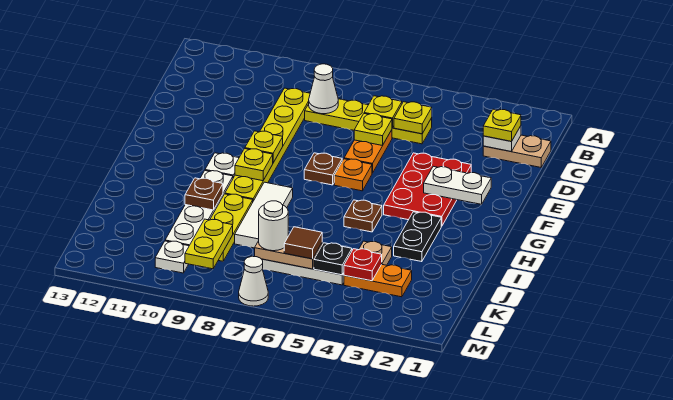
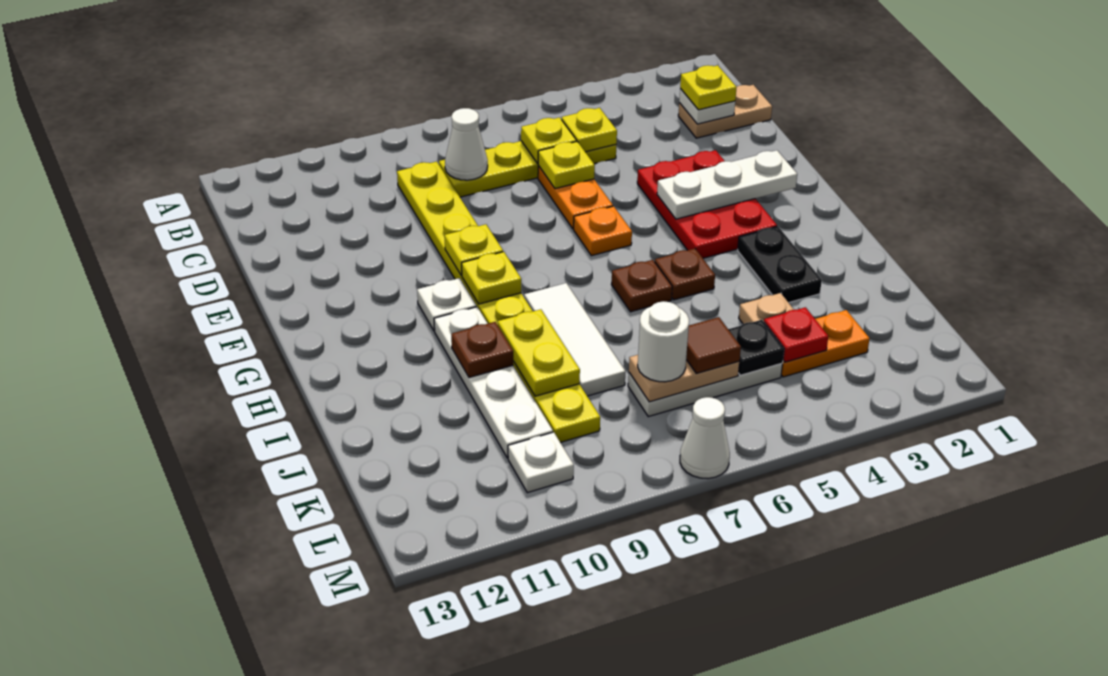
white 1x2 plate [424,166,491,204] -> white 1x3 plate [657,150,797,219]
brown 1x1 plate [304,153,342,185] -> brown 1x1 plate moved to [611,260,672,312]
yellow 1x2 plate [185,219,233,269] -> yellow 1x2 plate moved to [498,309,580,396]

